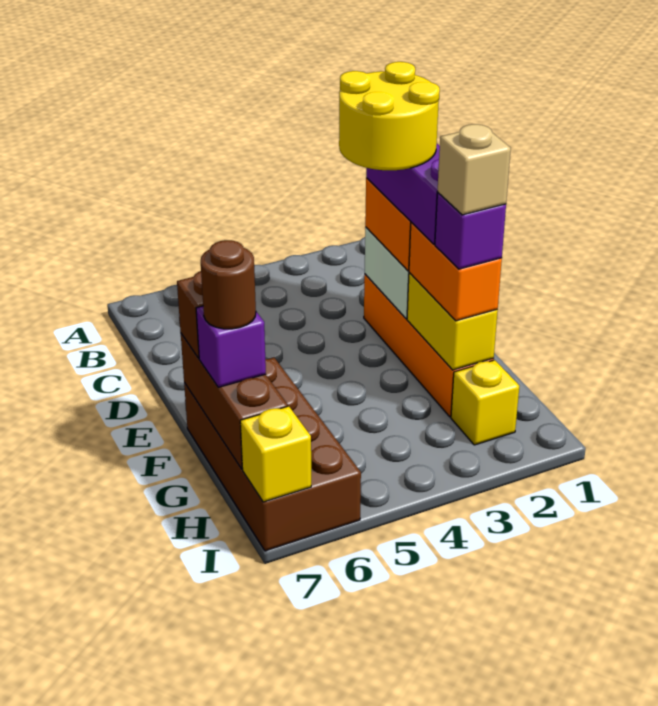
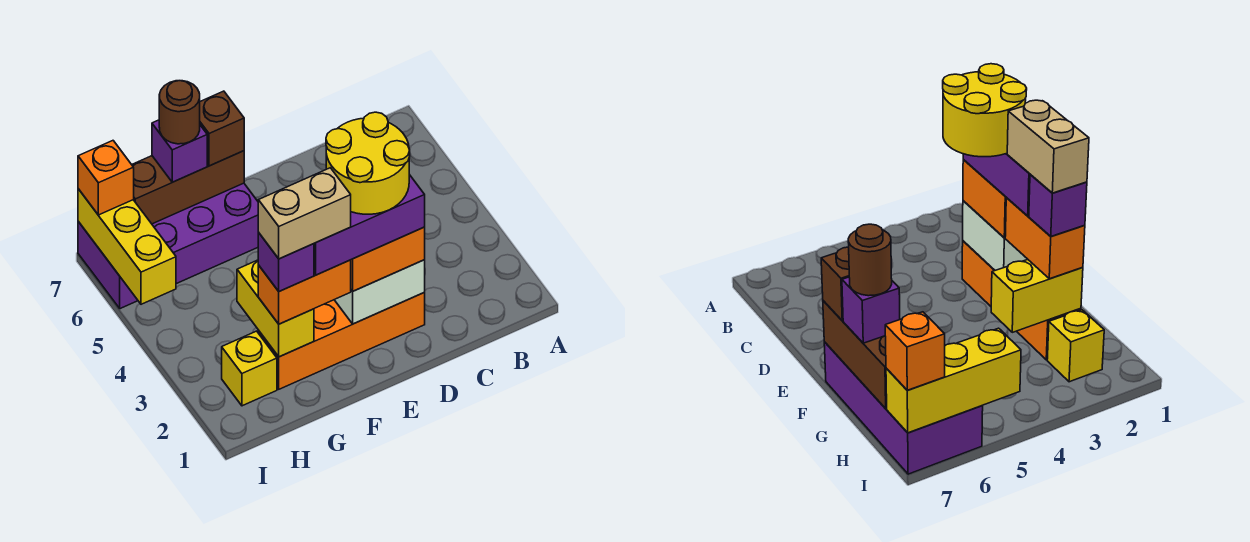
yellow 1x2 brick [407,273,498,370] -> yellow 1x2 brick turned to [237,260,314,357]
brown 2x4 brick [184,358,361,551] -> purple 2x4 brick [78,183,259,309]
tan 1x1 brick [437,124,511,215] -> tan 1x2 brick [258,168,351,259]
yellow 1x1 brick [240,406,311,502] -> yellow 1x3 brick [78,189,176,304]
none -> orange 1x1 brick [78,141,134,215]

